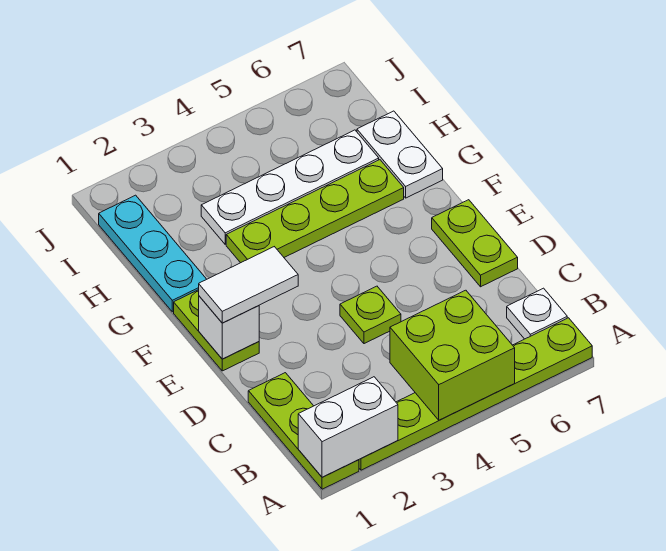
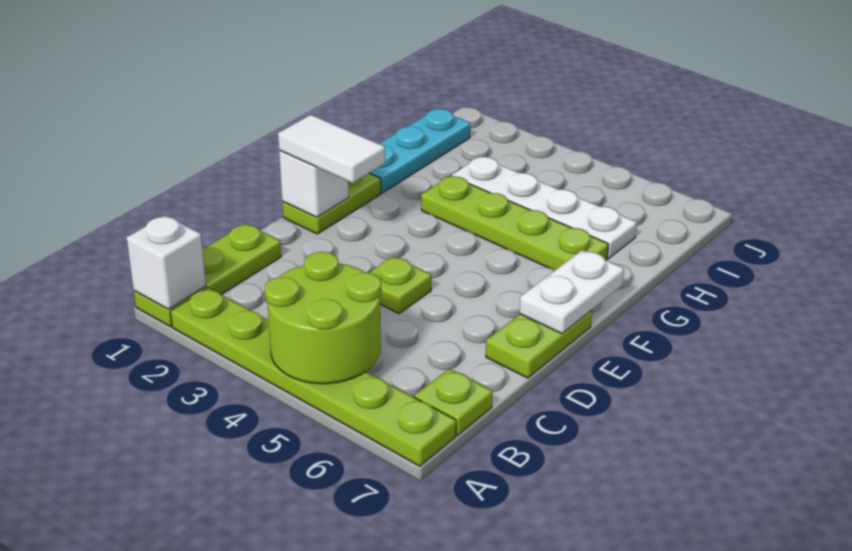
white 1x2 brick [298,377,398,477] -> white 1x1 brick [127,216,206,309]
lime 2x2 brick [390,290,515,420] -> lime 2x2 round brick [265,252,381,384]
white 1x1 plate [507,288,567,339] -> lime 1x1 plate [414,368,492,436]
white 1x2 plate [357,111,443,198] -> white 1x2 plate moved to [520,250,624,334]

